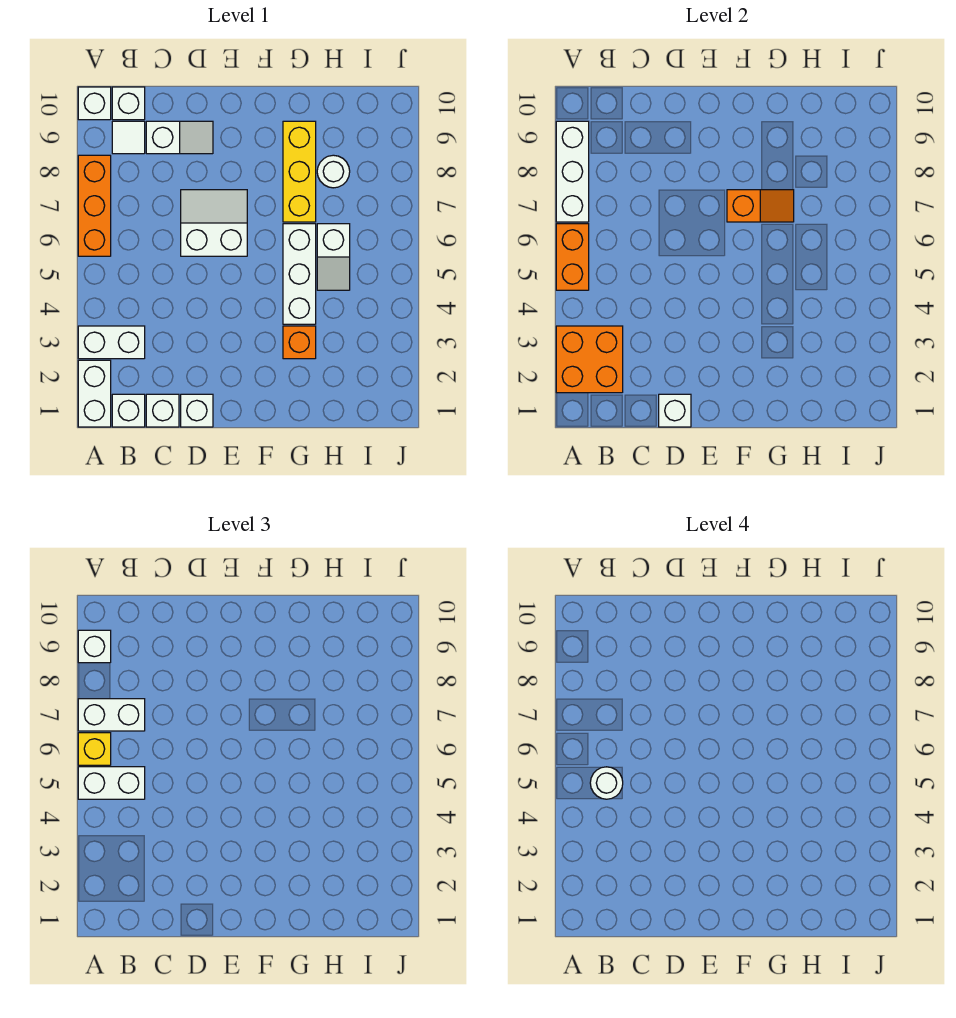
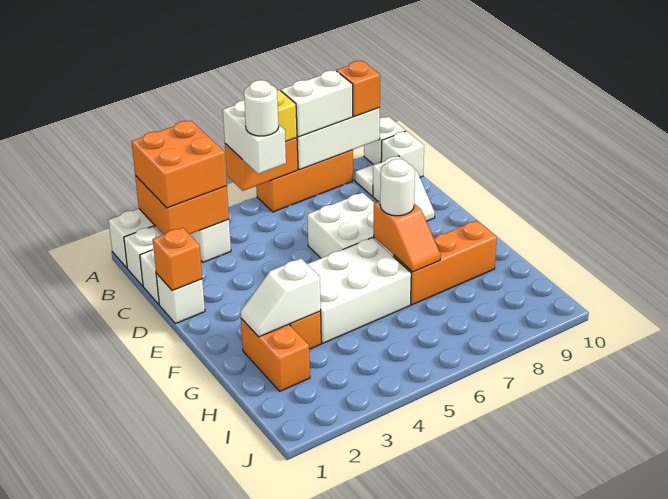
none -> orange 2x2 brick [132,120,227,208]
white 1x2 brick [78,699,145,731] -> white 1x2 brick turned to [281,70,353,137]
white 1x1 brick [78,630,111,663] -> orange 1x1 brick [337,61,380,117]
white 1x1 brick [659,394,691,427] -> orange 1x1 brick [153,228,202,291]
white 2x2 slope [181,190,247,256] -> white 2x2 brick [307,193,393,258]
none -> orange 1x2 brick [241,319,310,391]
white 1x3 brick [283,224,316,324] -> white 2x3 brick [307,238,411,343]
yellow 1x3 brick [283,121,316,222] -> orange 1x3 brick [393,220,497,305]
white 1x2 slope [317,224,350,290] -> white 1x2 slope moved to [240,259,321,337]
white 1x1 round brick [317,155,350,188] -> white 1x1 round brick moved to [380,159,415,216]

